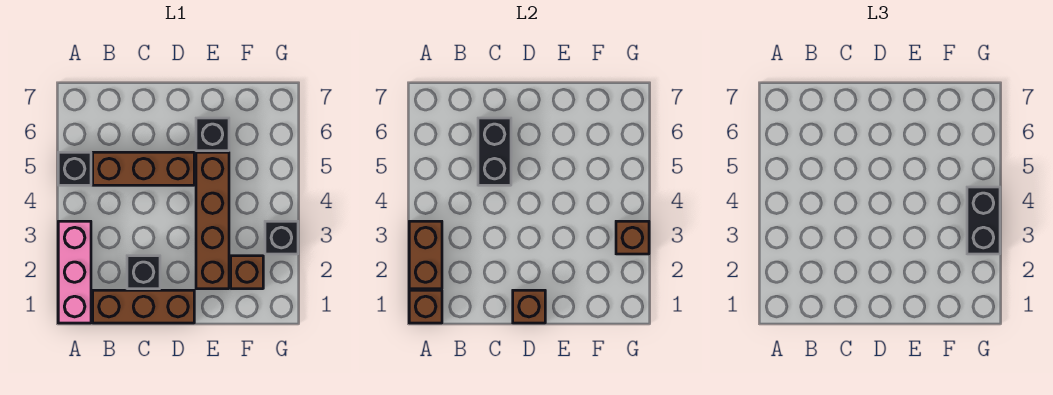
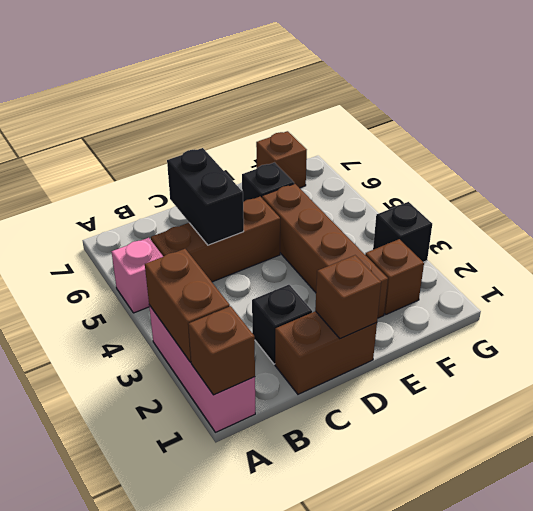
black 1x1 brick [58,152,91,185] -> pink 1x1 brick [112,238,163,313]
brown 1x3 brick [93,290,194,323] -> brown 1x2 brick [275,311,377,394]
brown 1x1 brick [616,221,649,254] -> brown 1x1 brick moved to [256,131,307,188]
black 1x2 brick [967,187,1000,254] -> none

